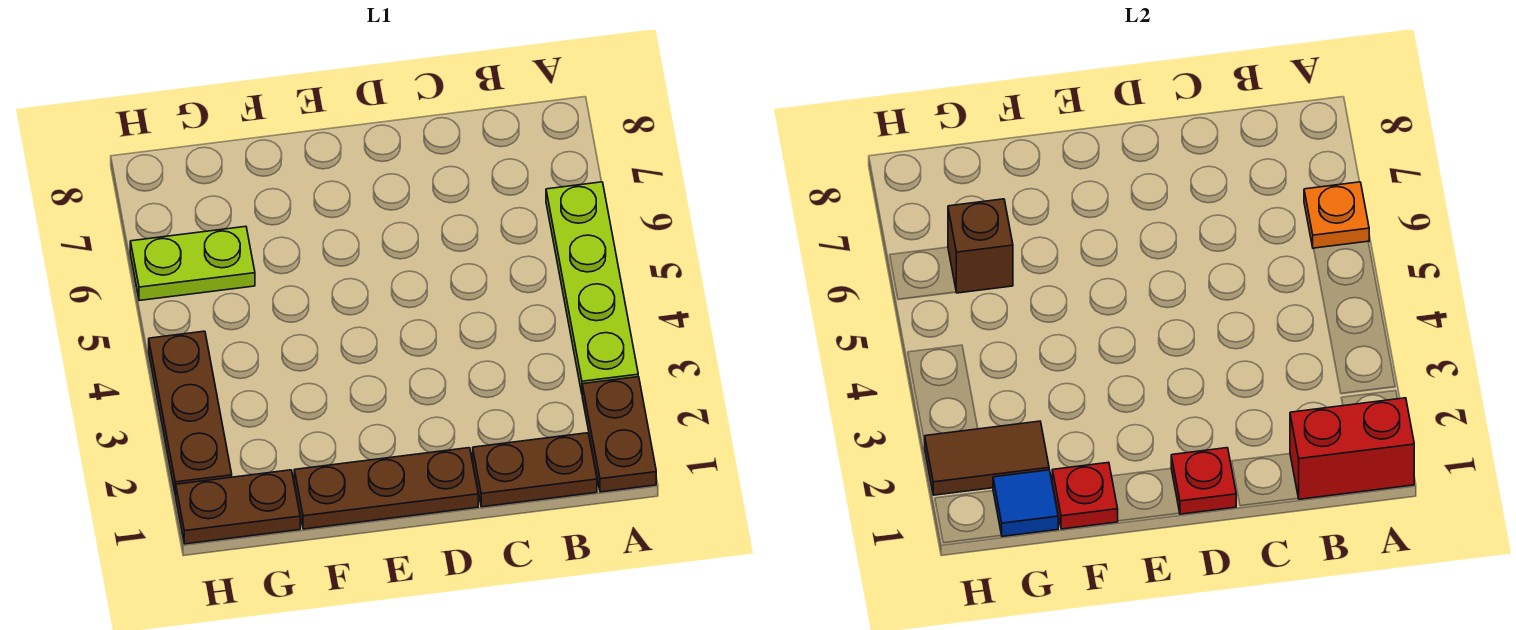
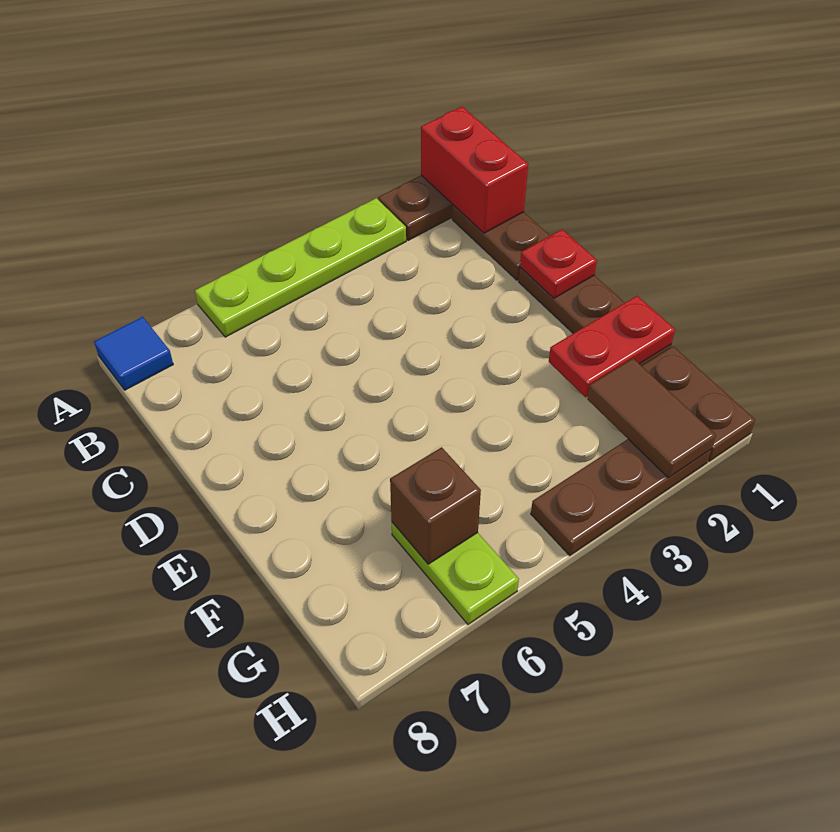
orange 1x1 plate [1304,182,1369,249] -> none
red 1x1 plate [1052,462,1118,529] -> red 1x2 plate [549,296,675,397]
blue 1x1 tile [993,470,1058,536] -> blue 1x1 tile moved to [94,317,173,390]

